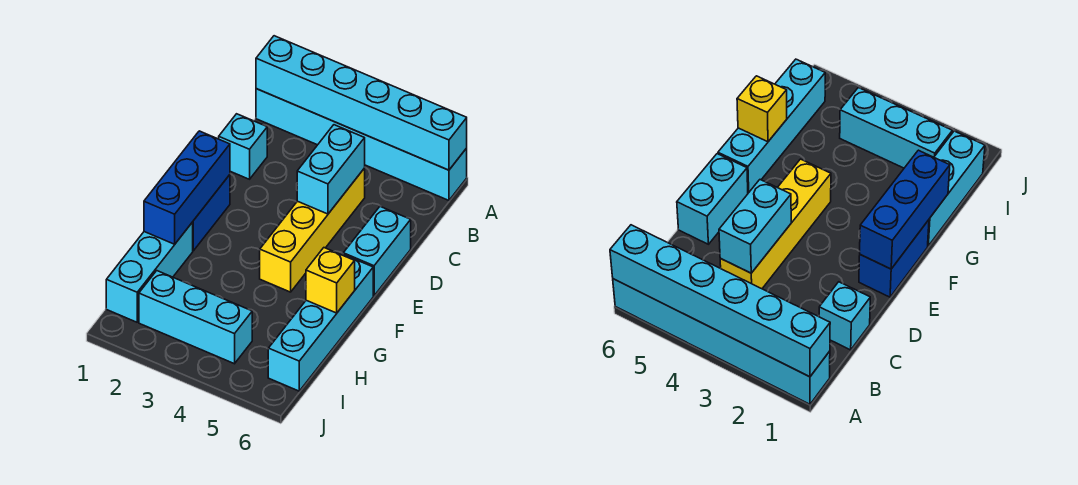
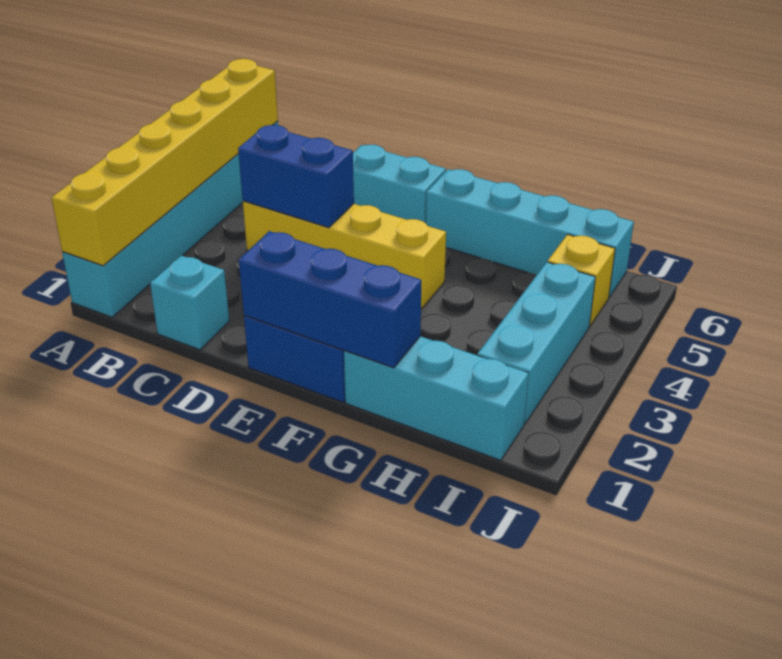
cyan 1x6 brick [256,36,467,170] -> yellow 1x6 brick [51,59,278,266]
cyan 1x2 brick [297,125,365,214] -> blue 1x2 brick [238,125,354,228]
yellow 1x1 brick [306,248,355,313] -> yellow 1x1 brick moved to [548,234,615,326]

